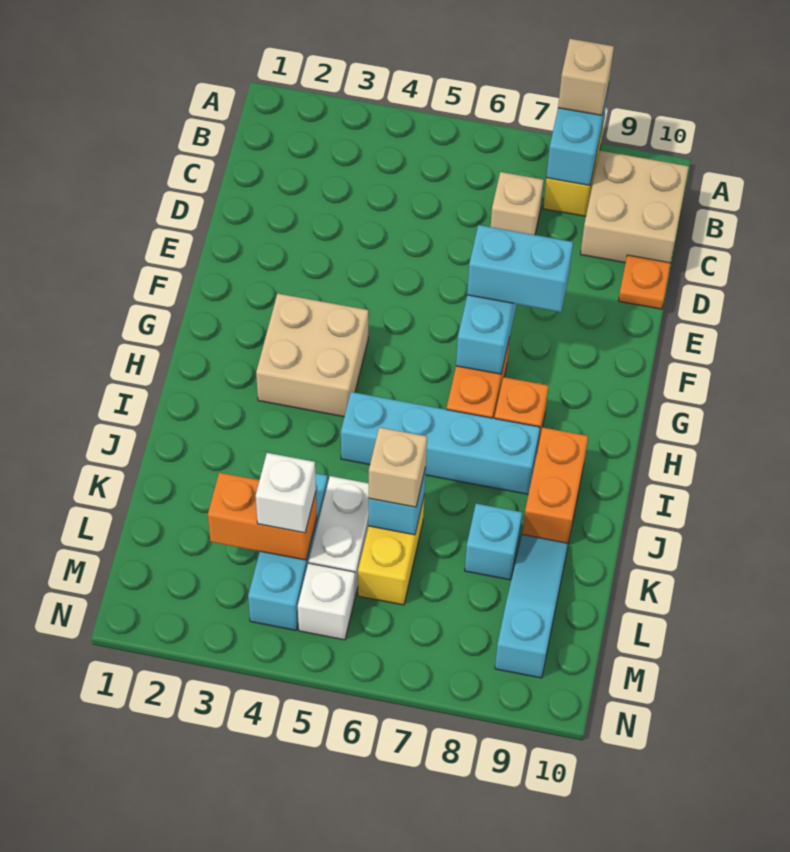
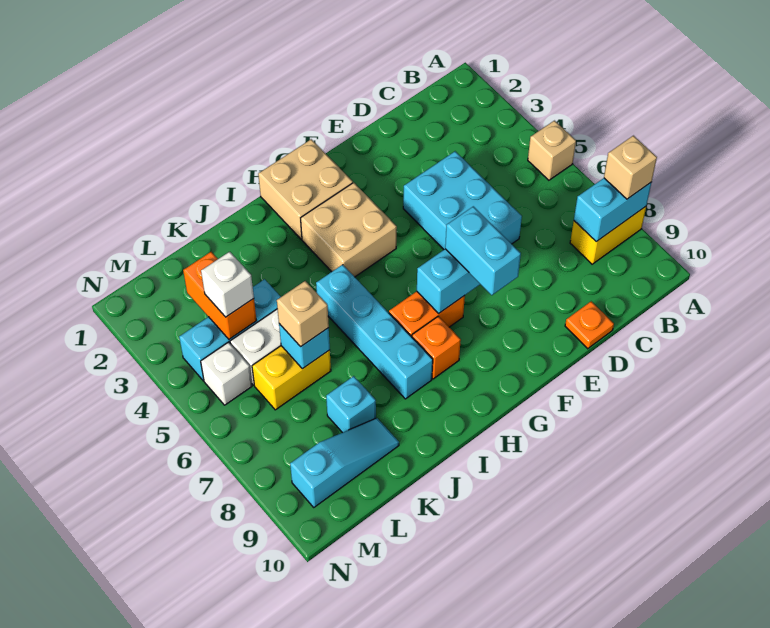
tan 2x2 brick [581,151,689,263] -> tan 2x2 brick moved to [258,139,353,239]
tan 1x1 brick [491,172,544,235] -> tan 1x1 brick moved to [528,121,576,180]
none -> cyan 2x3 brick [403,151,522,249]
orange 1x2 brick [522,427,588,543] -> none

